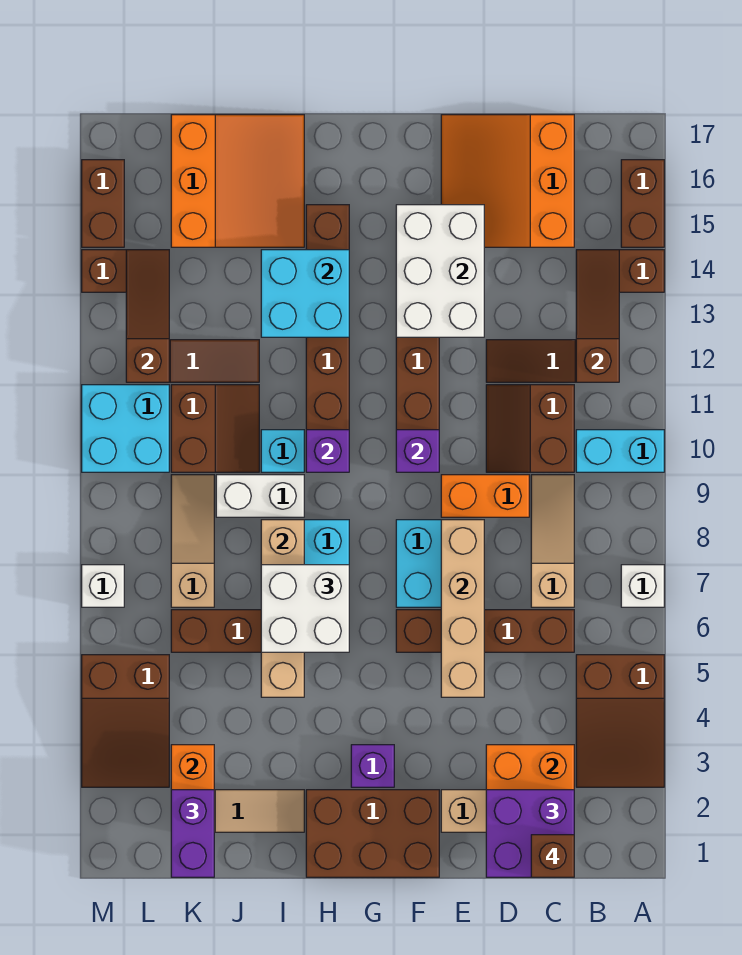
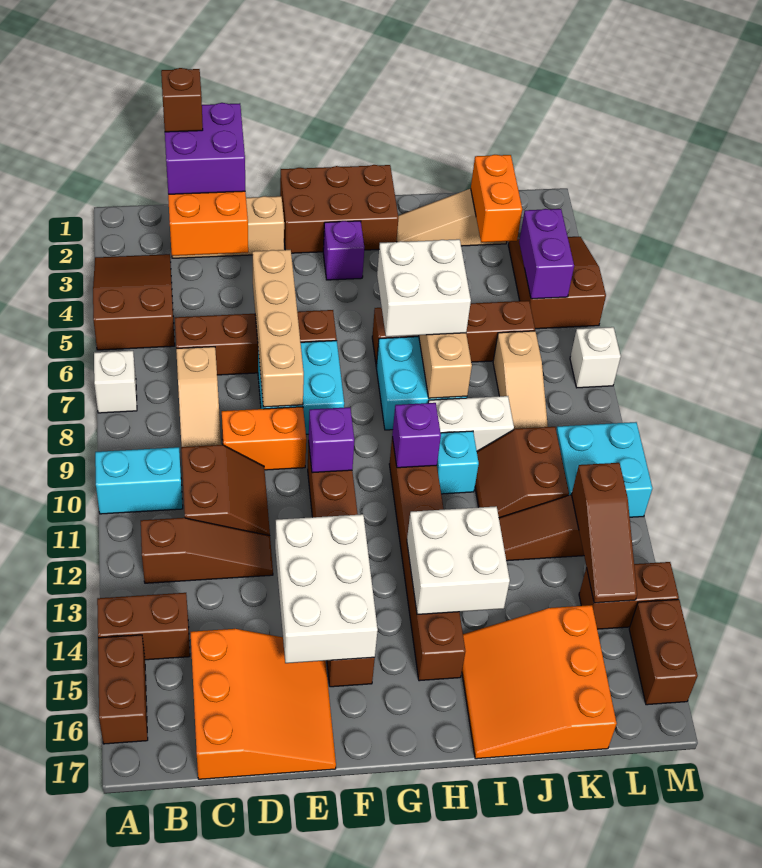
brown 1x3 slope [576,250,619,382] -> none
cyan 2x2 brick [261,250,349,337] -> white 2x2 brick [407,506,510,614]
purple 1x2 brick [171,790,214,877] -> purple 1x2 brick moved to [519,209,574,299]

